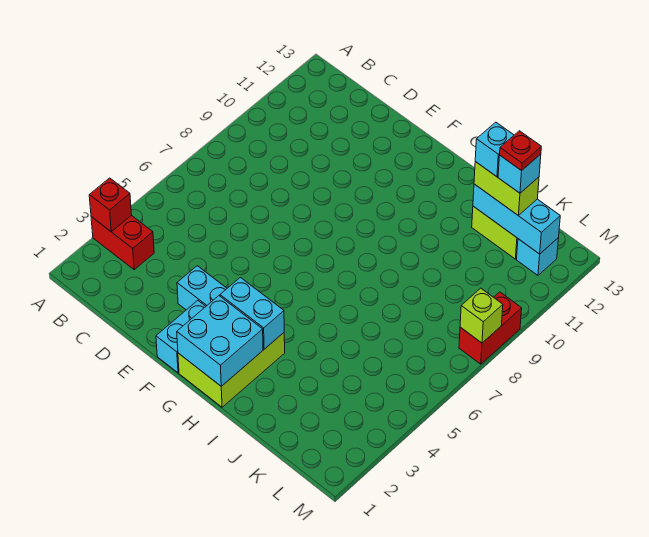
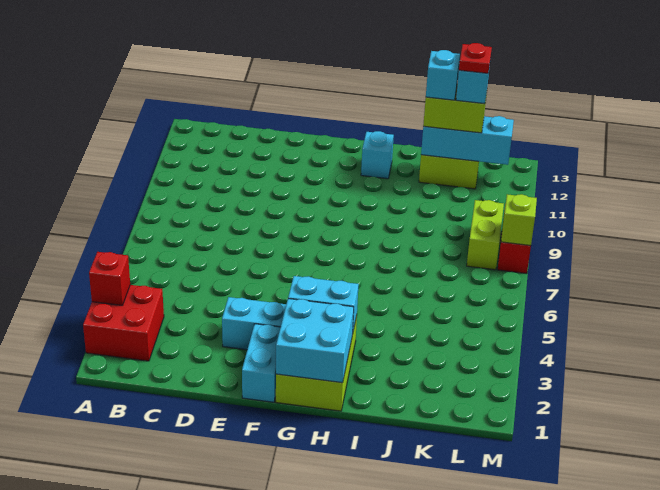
red 1x2 brick [91,215,154,270] -> red 2x2 brick [83,285,164,361]
none -> lime 1x2 brick [467,200,504,270]
cyan 1x1 brick [517,238,558,275] -> cyan 1x1 brick moved to [361,131,394,179]

